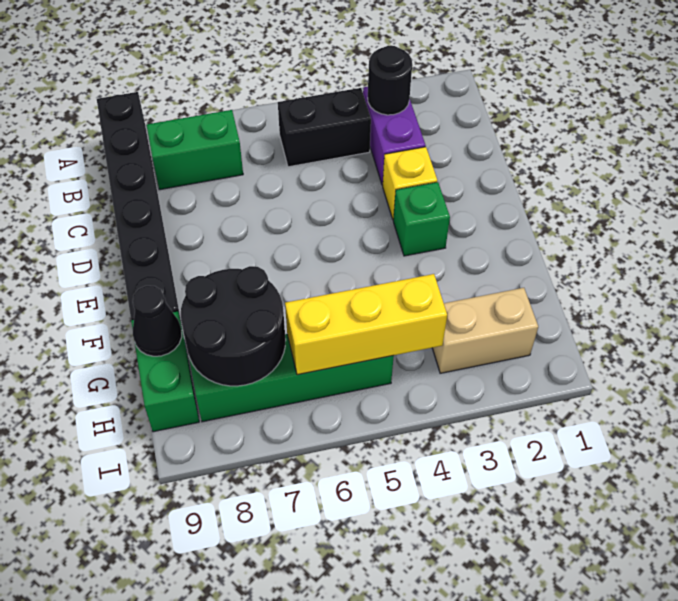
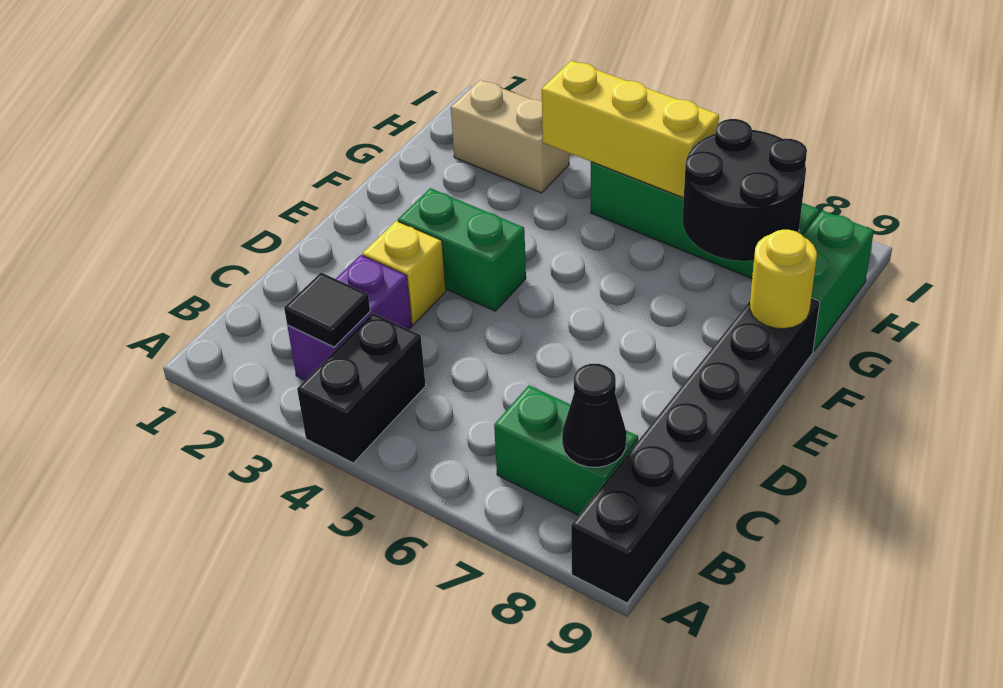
black 1x1 round brick [368,46,412,115] -> black 1x1 tile [284,273,370,347]
black 1x2 brick [278,88,371,167] -> black 1x2 brick turned to [297,313,426,463]
green 1x1 brick [393,182,450,256] -> green 1x2 brick [398,188,526,311]
none -> yellow 1x1 round brick [750,230,817,329]
black 1x1 cone [133,286,182,356] -> black 1x1 cone moved to [562,364,627,467]

